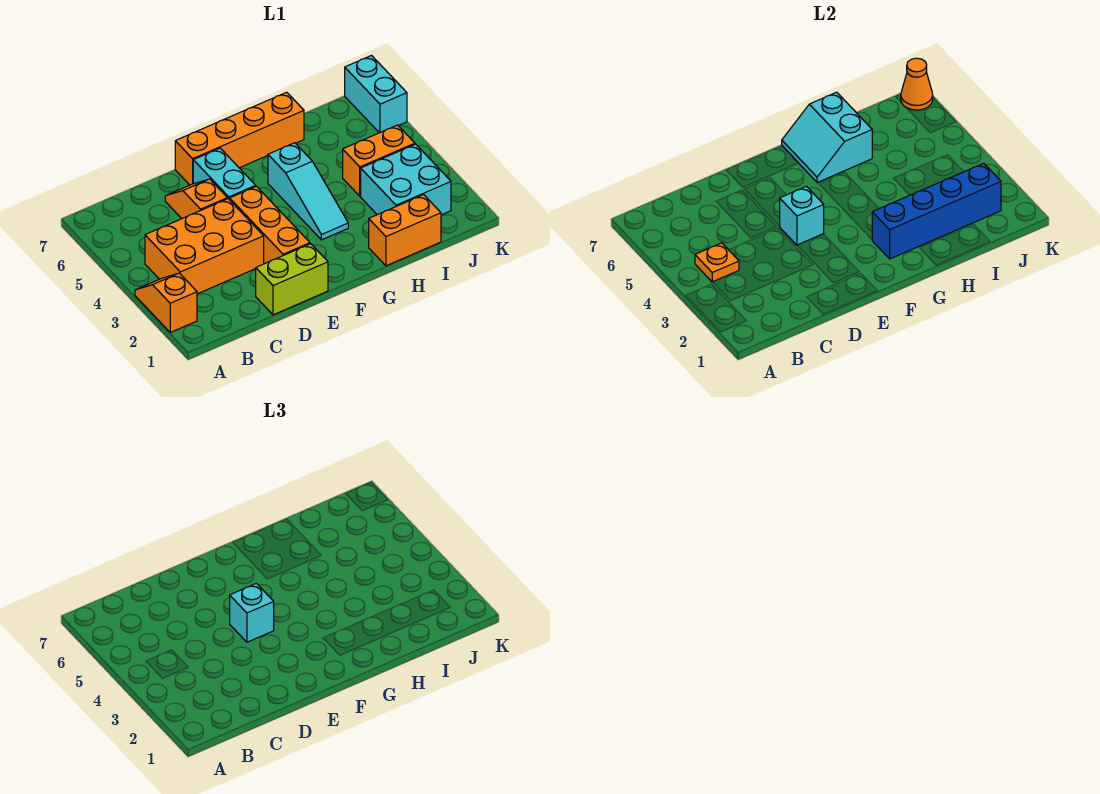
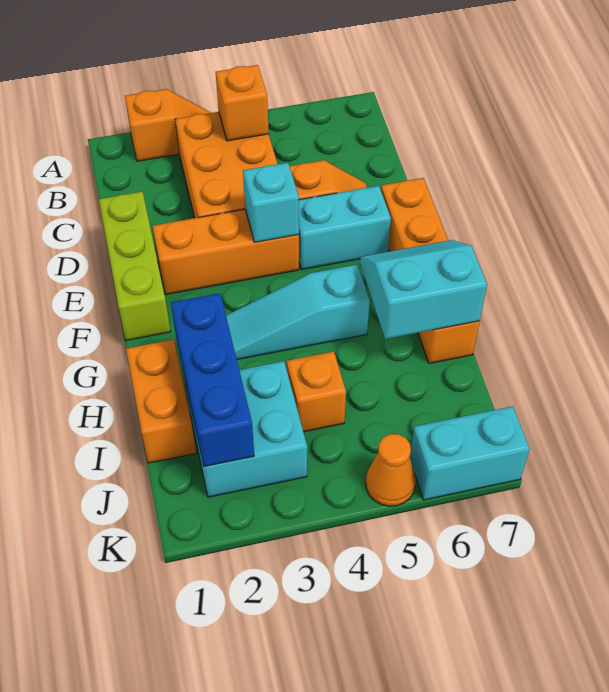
orange 1x1 plate [695,243,739,282] -> orange 1x1 brick [216,65,269,141]
lime 1x2 brick [256,244,328,315] -> lime 1x3 brick [99,192,171,340]
cyan 1x1 brick [230,583,274,642] -> none
blue 1x4 brick [872,163,1001,259] -> blue 1x3 brick [171,293,254,467]
orange 1x2 brick [343,125,415,196] -> orange 1x1 brick [287,352,346,432]
orange 1x1 cone [901,58,933,110] -> orange 1x1 cone moved to [366,434,416,506]

